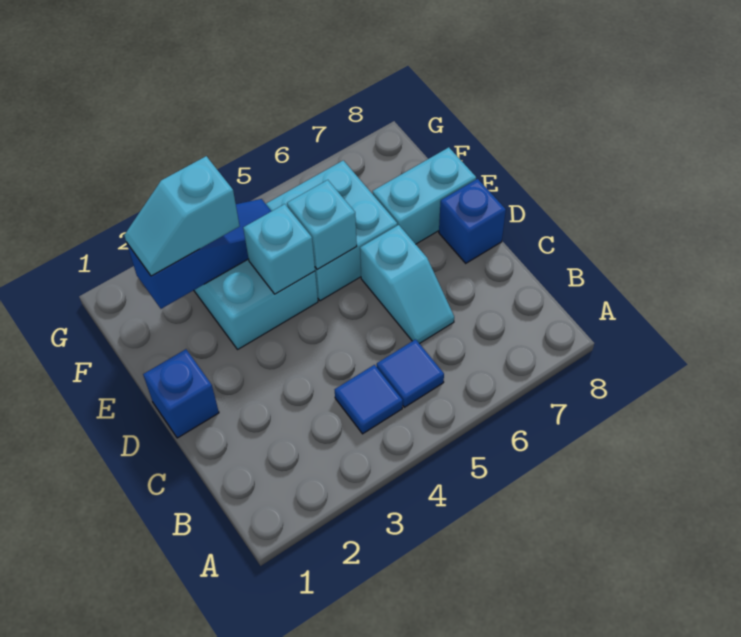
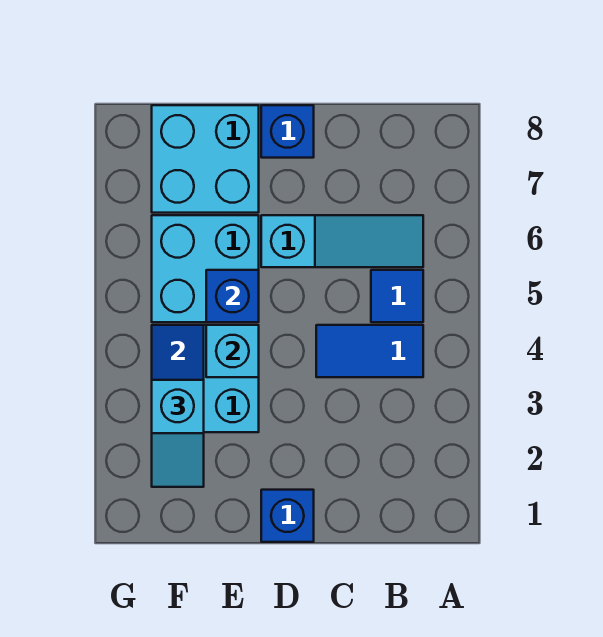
blue 1x1 tile [335,365,403,434] -> blue 1x2 tile [316,325,423,377]
cyan 1x2 slope [360,225,454,344] -> cyan 1x3 slope [261,215,423,267]
cyan 1x1 brick [287,180,357,270] -> blue 1x1 brick [206,270,259,322]
cyan 1x2 brick [373,147,476,244] -> cyan 2x2 brick [152,105,259,213]

